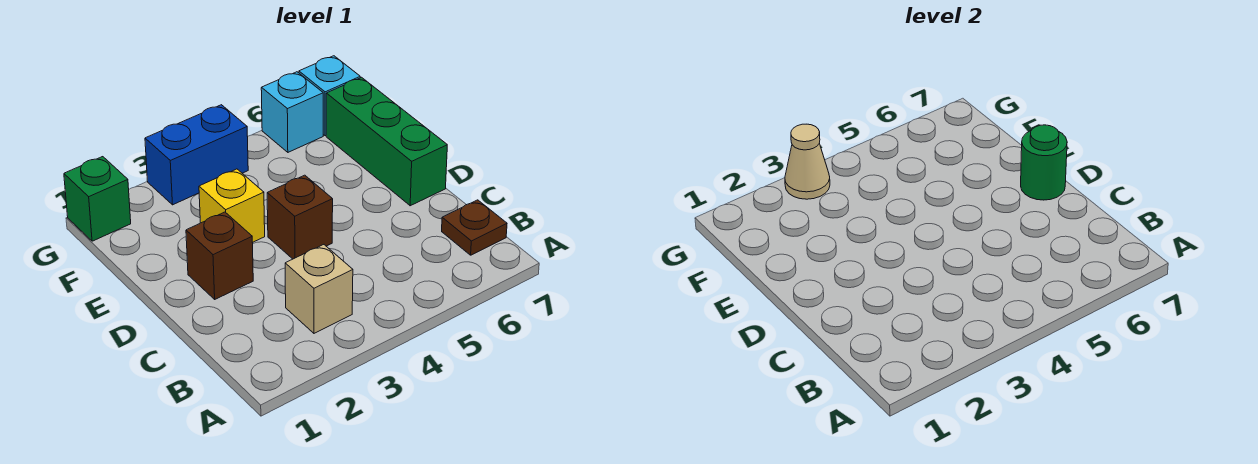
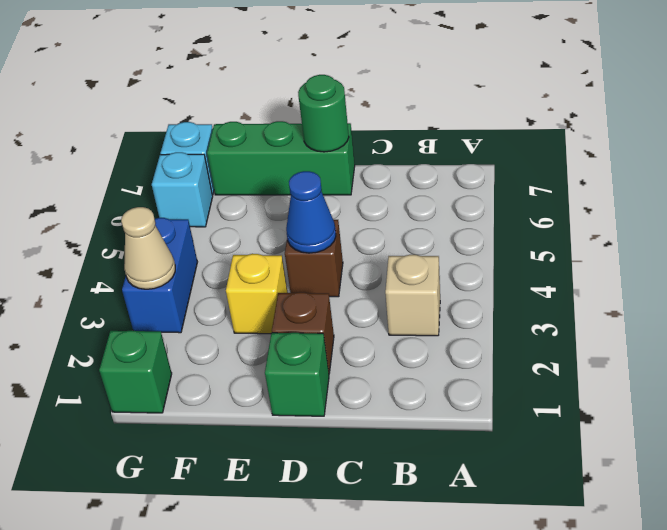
brown 1x1 plate [442,200,507,255] -> none
none -> green 1x1 brick [265,333,329,416]
none -> blue 1x1 cone [286,171,336,253]

